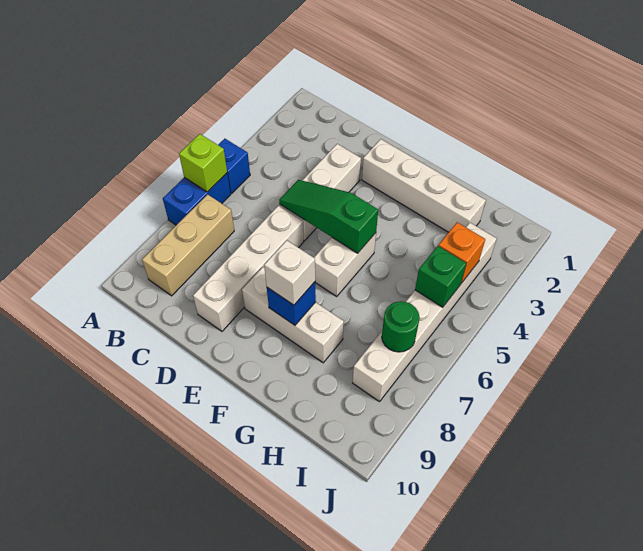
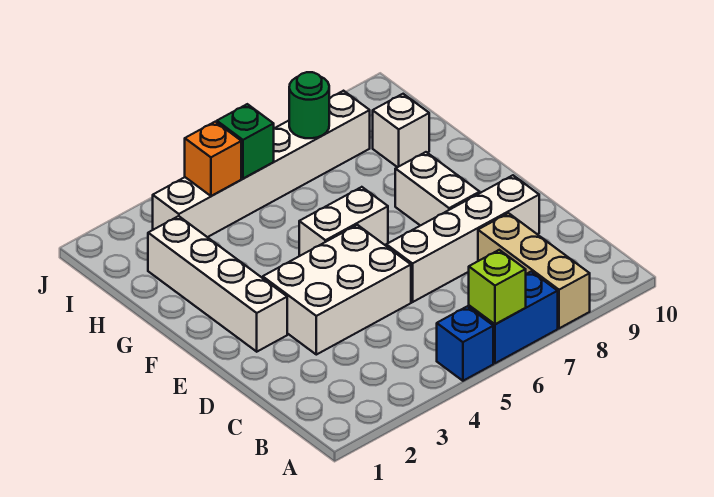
tan 1x3 brick [142,194,234,296] -> tan 1x3 brick turned to [478,213,590,328]
white 1x3 brick [280,144,361,241] -> white 2x3 brick [263,225,411,355]
green 1x3 slope [279,180,378,253] -> none
white 1x3 brick [242,267,344,363] -> white 1x2 brick [395,152,480,226]
blue 1x1 brick [267,282,316,325] -> none
white 1x1 brick [264,240,315,305] -> white 1x1 brick moved to [373,94,429,167]

